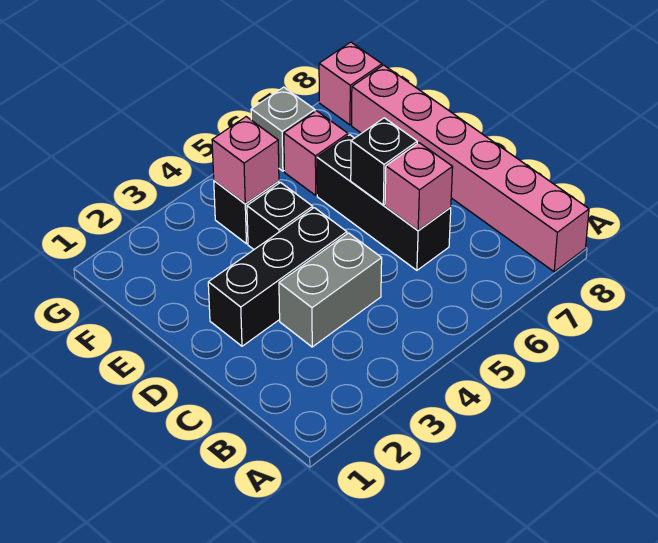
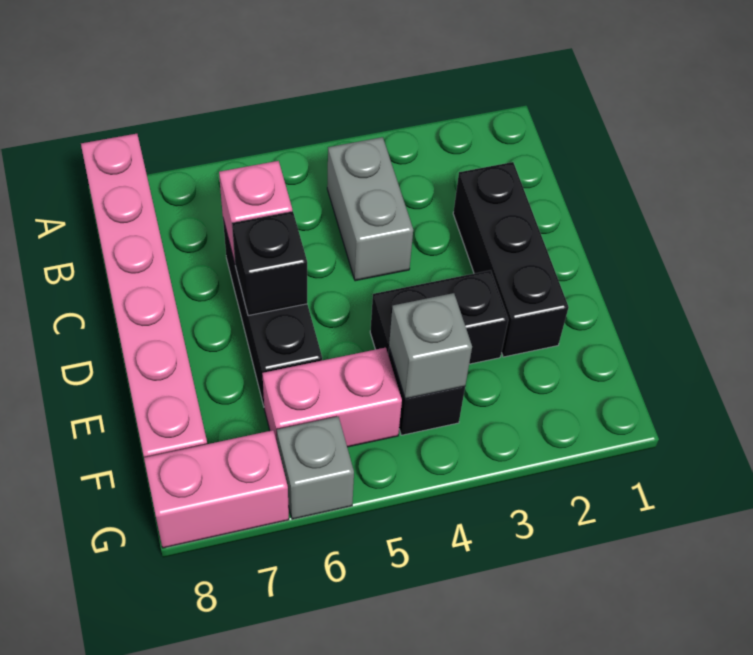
grey 1x2 brick [279,233,382,347] -> grey 1x2 brick turned to [327,137,413,281]
black 1x3 brick [208,208,347,346] -> black 1x3 brick turned to [453,162,569,357]
black 1x1 brick [247,183,313,249] -> black 1x2 brick [370,270,508,364]
pink 1x1 brick [212,117,279,204] -> grey 1x1 brick [389,293,472,399]
pink 1x1 brick [284,111,348,195] -> pink 1x2 brick [262,348,402,447]
pink 1x1 brick [319,42,382,125] -> pink 1x2 brick [144,430,289,548]

